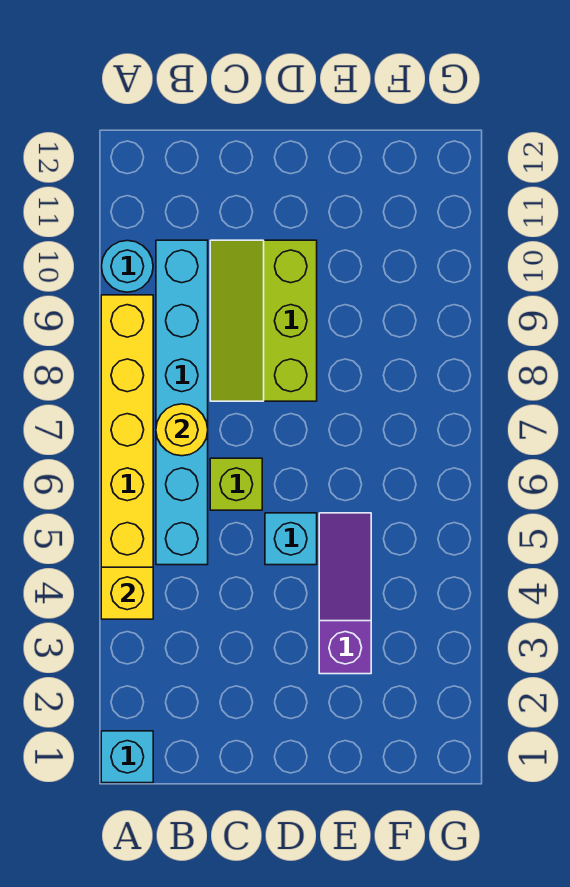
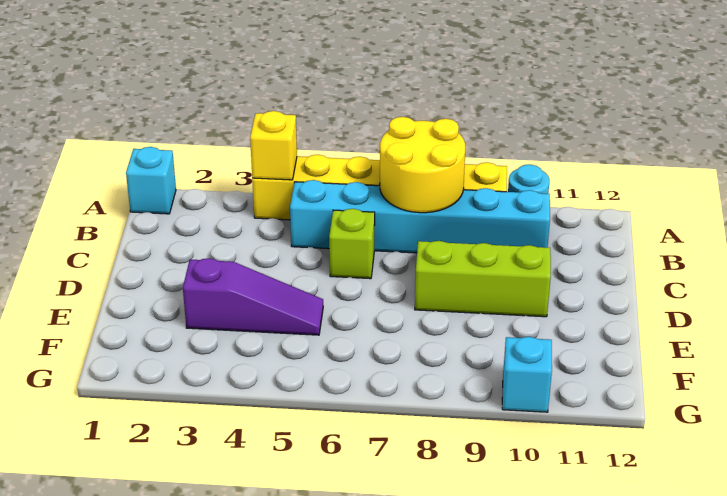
yellow 1x1 round brick [156,404,208,456] -> yellow 2x2 round brick [380,117,465,213]
cyan 1x1 brick [265,513,317,565] -> cyan 1x1 brick moved to [502,337,552,412]

